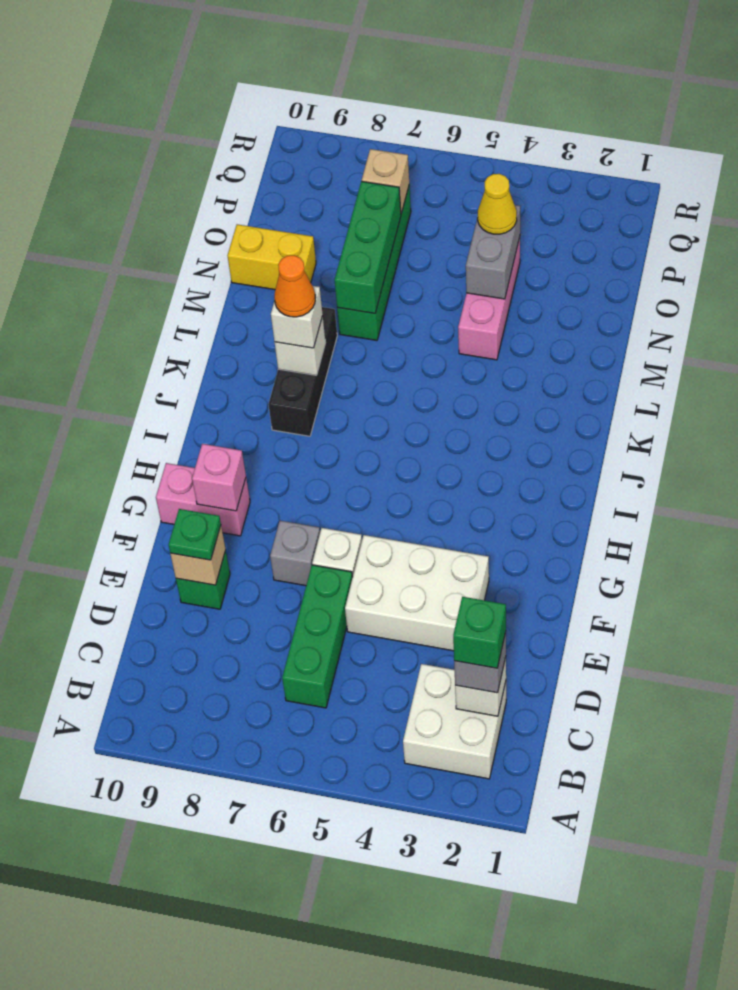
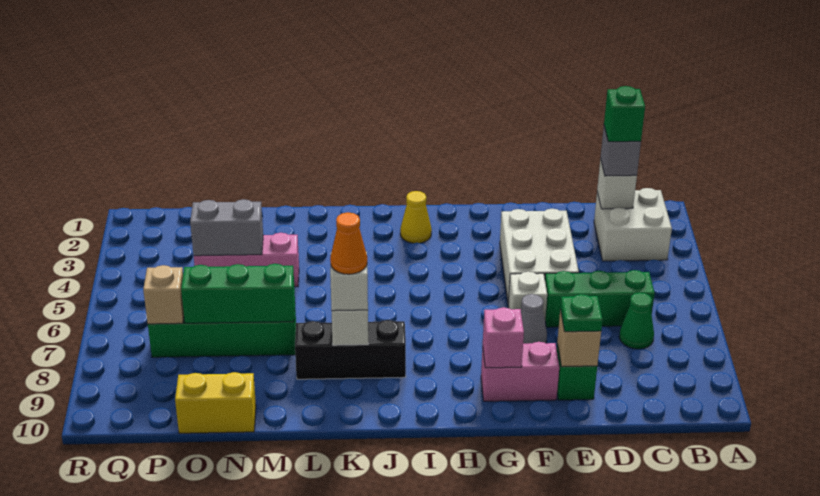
none -> green 1x1 cone [619,292,654,349]
grey 1x1 brick [270,521,320,586] -> grey 1x1 cone [521,294,547,344]
pink 1x2 brick [156,463,250,536] -> pink 1x2 brick turned to [481,342,559,401]
yellow 1x2 brick [227,224,316,290] -> yellow 1x2 brick turned to [175,372,256,433]
yellow 1x1 cone [478,174,517,234] -> yellow 1x1 cone moved to [400,191,432,243]

